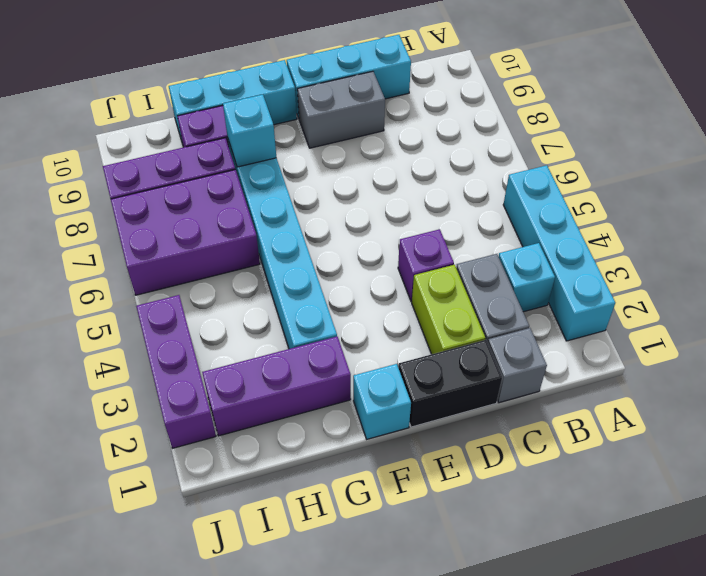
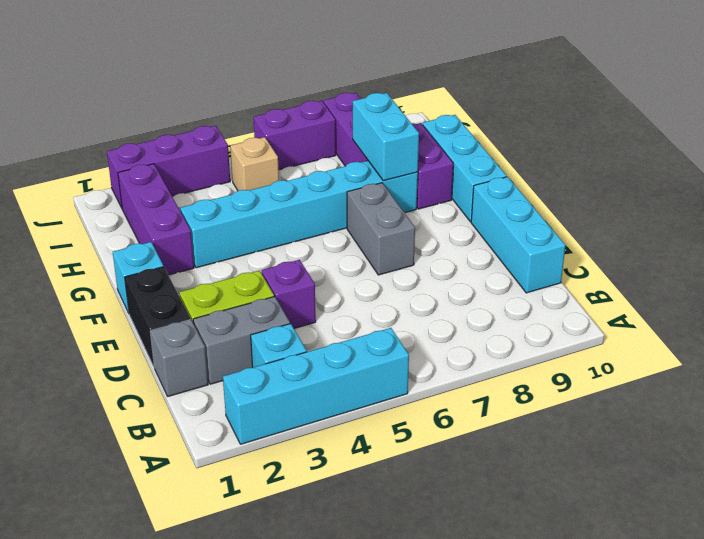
grey 1x2 brick [297,71,385,148] -> grey 1x2 brick moved to [347,183,415,275]
cyan 1x1 brick [223,95,276,167] -> cyan 1x2 brick [353,93,419,181]
purple 2x3 brick [111,170,260,295] -> purple 1x2 brick [253,101,336,170]
none -> tan 1x1 brick [230,137,279,191]

